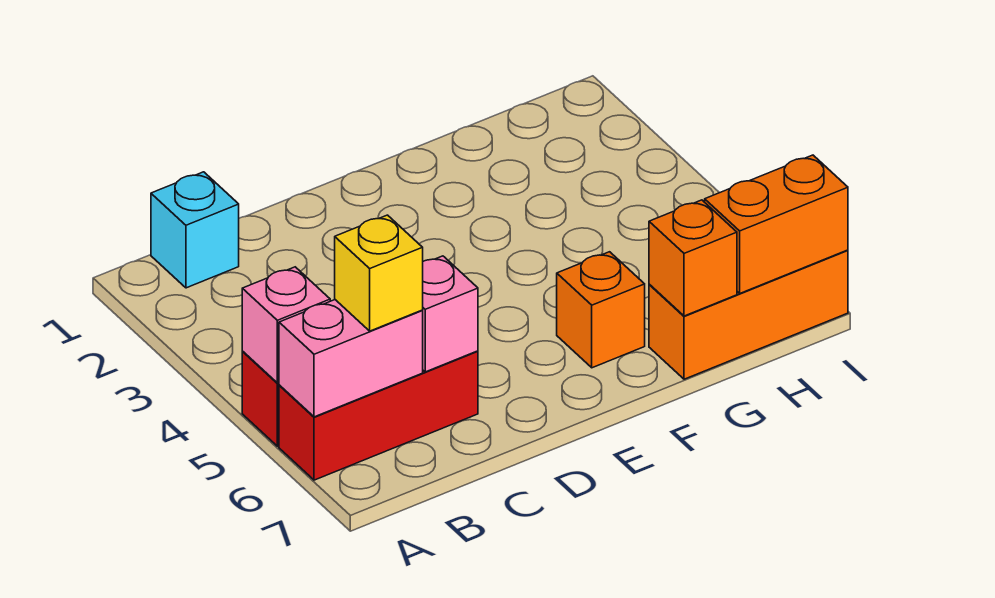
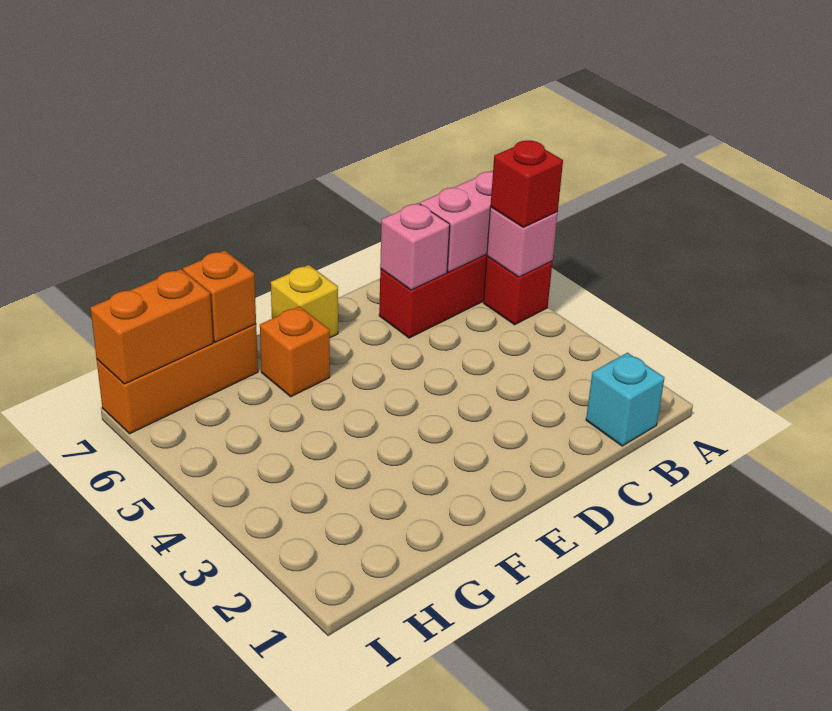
none -> red 1x1 brick [491,140,563,227]
yellow 1x1 brick [335,215,423,331] -> yellow 1x1 brick moved to [271,265,338,338]

